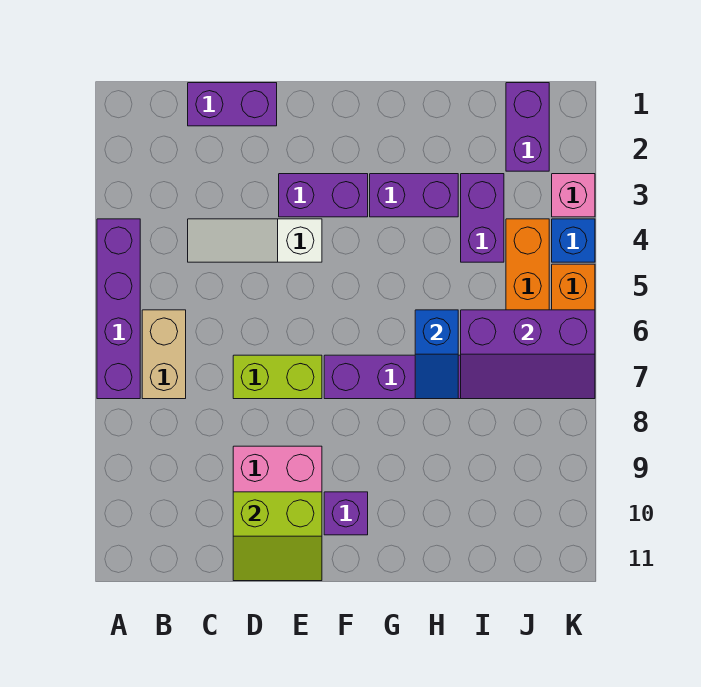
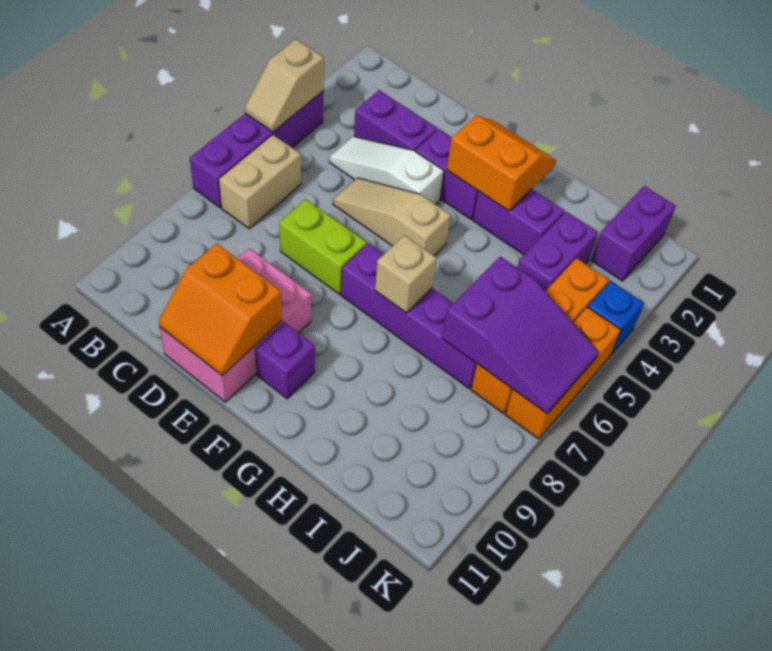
none -> tan 1x2 slope [245,39,324,132]
purple 1x2 brick [188,83,277,126] -> purple 1x2 brick moved to [354,90,437,151]
none -> tan 1x3 slope [333,178,451,256]
lime 2x2 slope [233,492,322,581] -> orange 2x2 slope [159,243,282,376]
none -> orange 2x2 slope [447,116,556,211]
none -> tan 1x1 brick [375,235,437,313]
blue 1x2 slope [415,310,458,399] -> none
purple 2x3 slope [461,310,595,399] -> purple 2x3 slope turned to [442,256,599,414]
pink 1x1 brick [552,174,595,217] -> none

